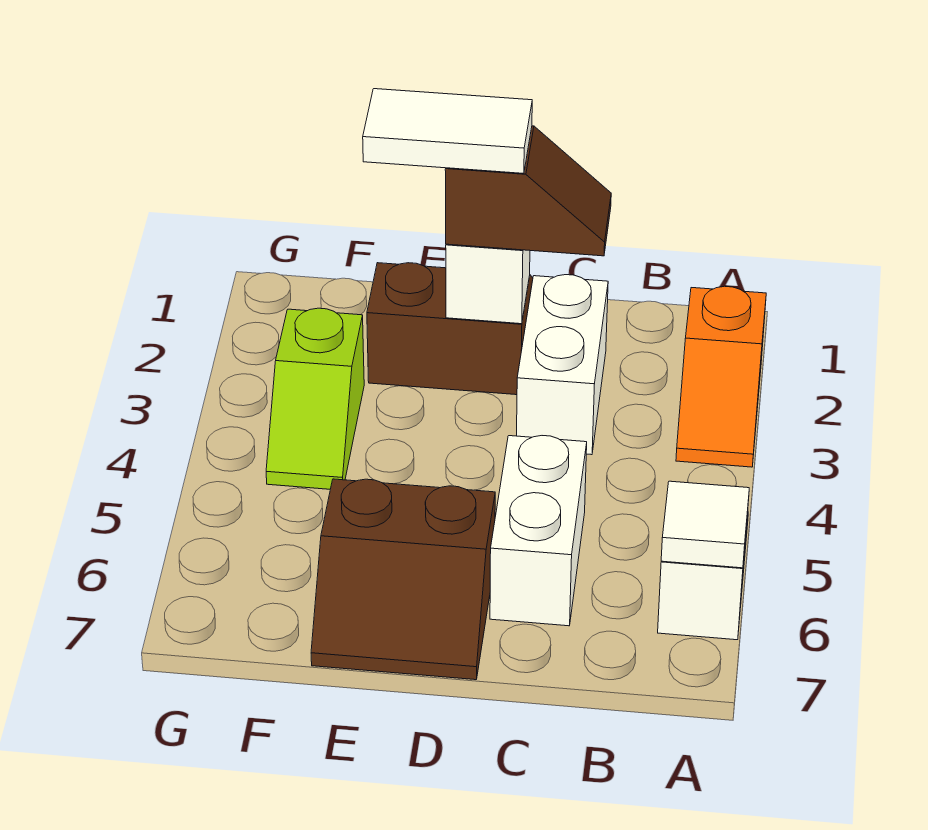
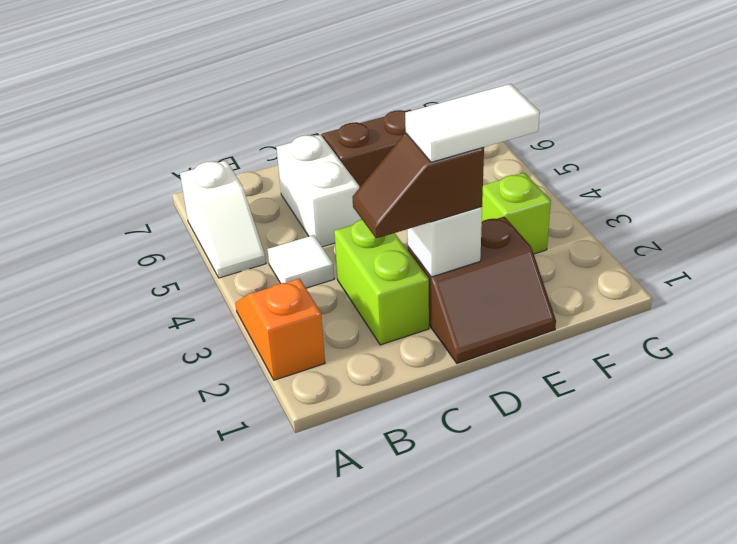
white 1x1 tile [661,481,749,568] -> white 1x1 tile moved to [267,235,334,288]
white 1x2 brick [517,275,608,455] -> lime 1x2 brick [334,220,429,345]

